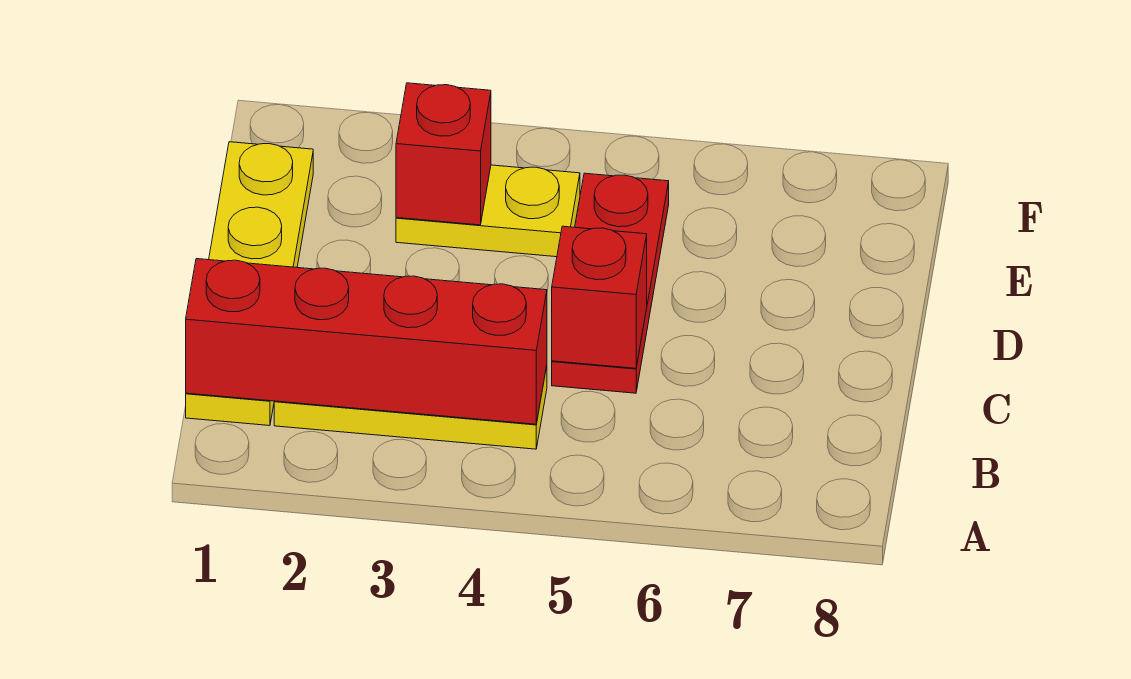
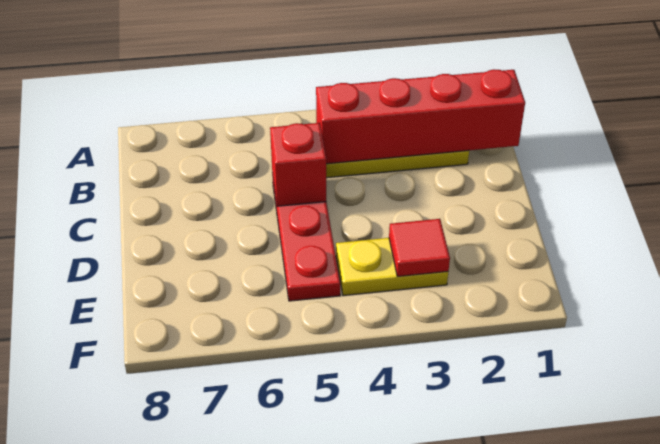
yellow 1x4 plate [186,142,313,426] -> none
red 1x1 brick [396,83,491,225] -> red 1x1 tile [389,219,450,276]

